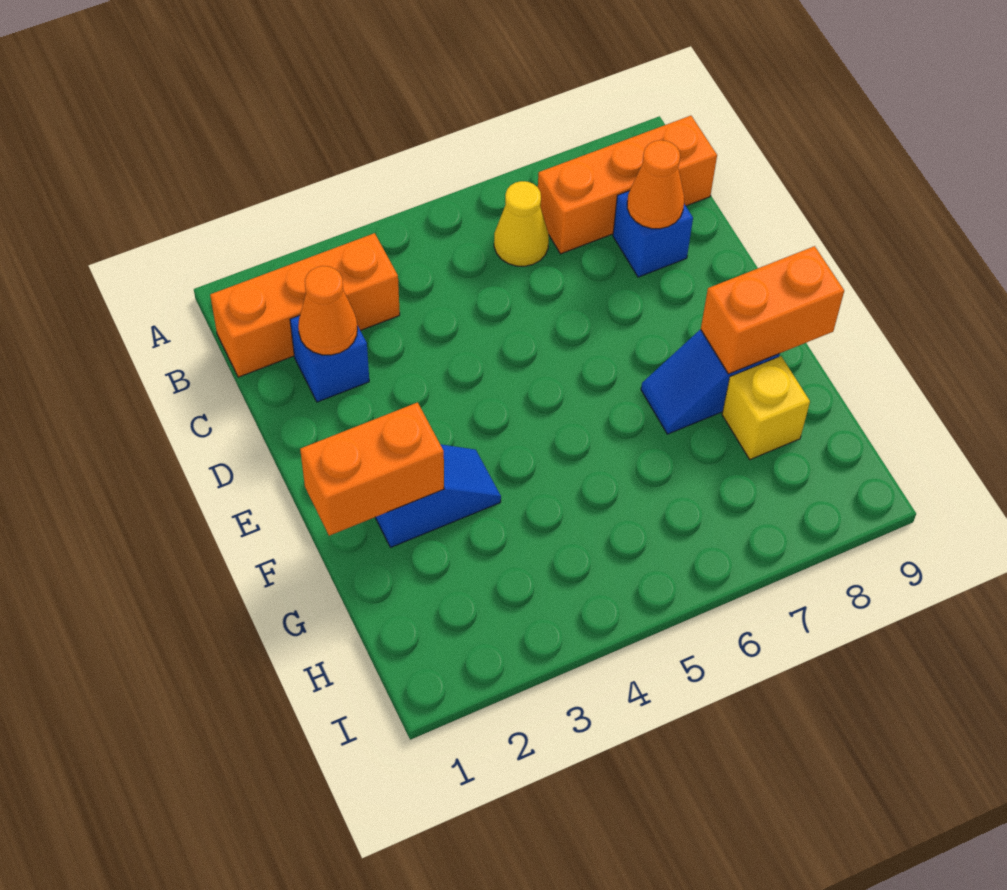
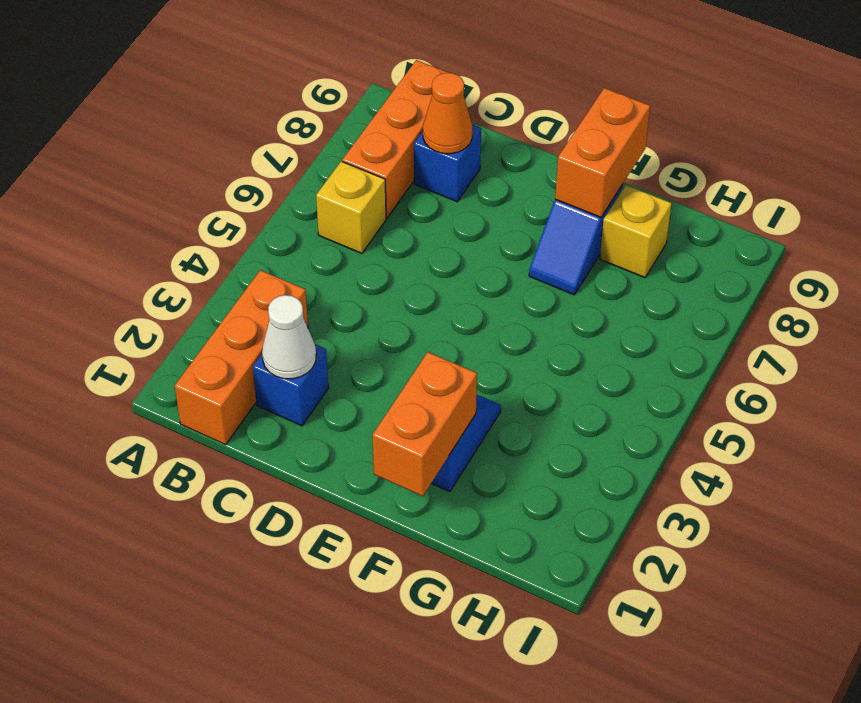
yellow 1x1 cone [494,181,549,266] -> yellow 1x1 brick [316,161,386,253]
orange 1x1 cone [298,266,357,355] -> white 1x1 cone [262,295,316,379]

